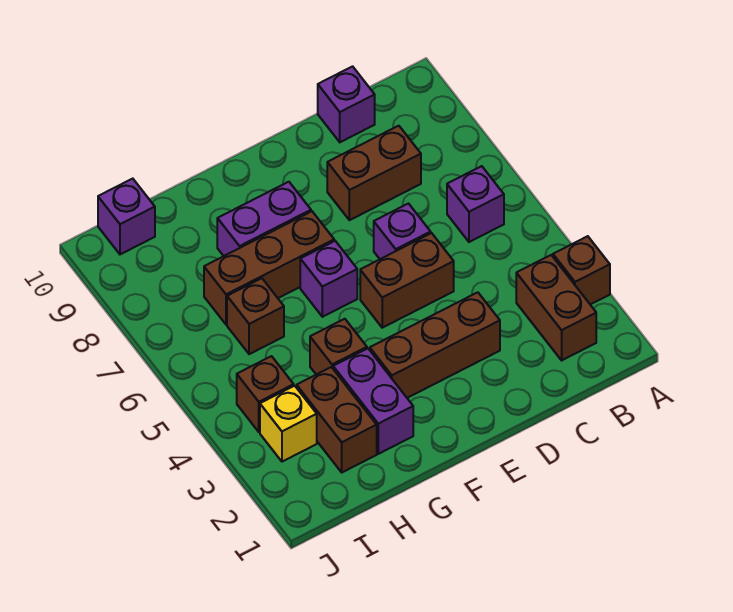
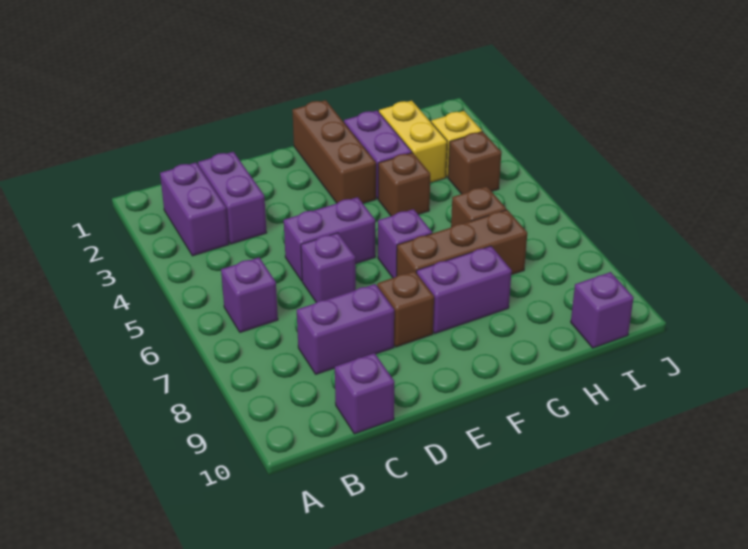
brown 1x1 brick [553,236,610,305] -> brown 1x1 brick moved to [377,271,434,347]
brown 1x2 brick [516,255,596,360] -> purple 1x2 brick [160,163,229,256]
none -> purple 1x2 brick [198,152,267,244]
brown 1x2 brick [327,126,421,220] -> purple 1x2 brick [297,284,394,374]
brown 1x3 brick [370,292,500,398] -> brown 1x3 brick turned to [292,100,376,203]
brown 1x2 brick [360,233,454,328] -> purple 1x2 brick [284,197,375,281]
brown 1x2 brick [297,367,377,472] -> yellow 1x2 brick [379,101,447,183]

